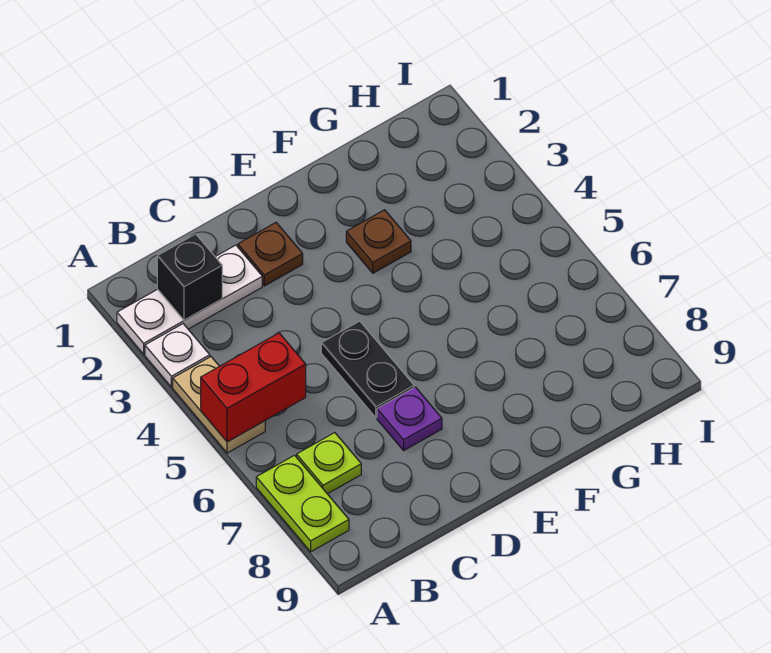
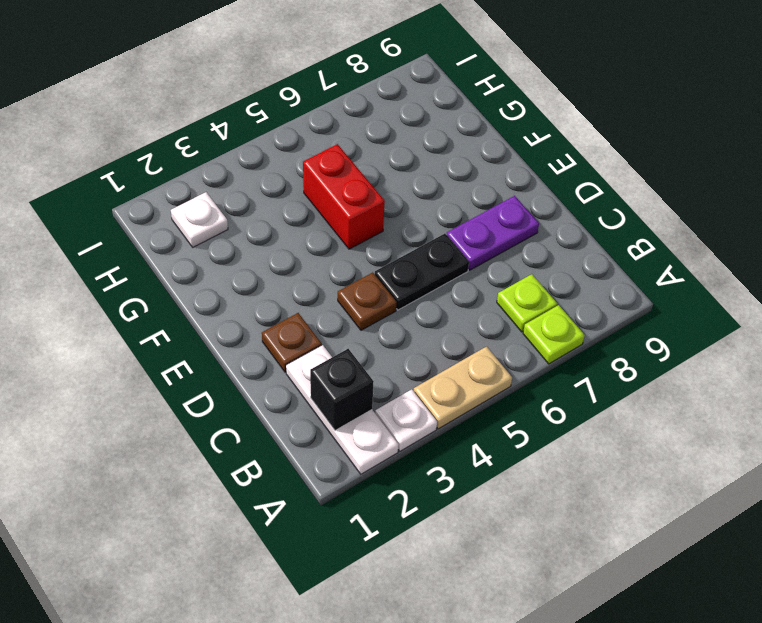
red 1x2 brick [201,333,306,442] -> red 1x2 brick moved to [303,144,385,249]
lime 1x2 plate [256,455,349,552] -> lime 1x1 plate [523,305,585,364]
purple 1x1 plate [377,387,442,450] -> purple 1x2 plate [447,196,539,270]
brown 1x1 plate [346,210,411,273] -> brown 1x1 plate moved to [338,273,397,330]
none -> white 1x1 plate [171,192,228,247]

